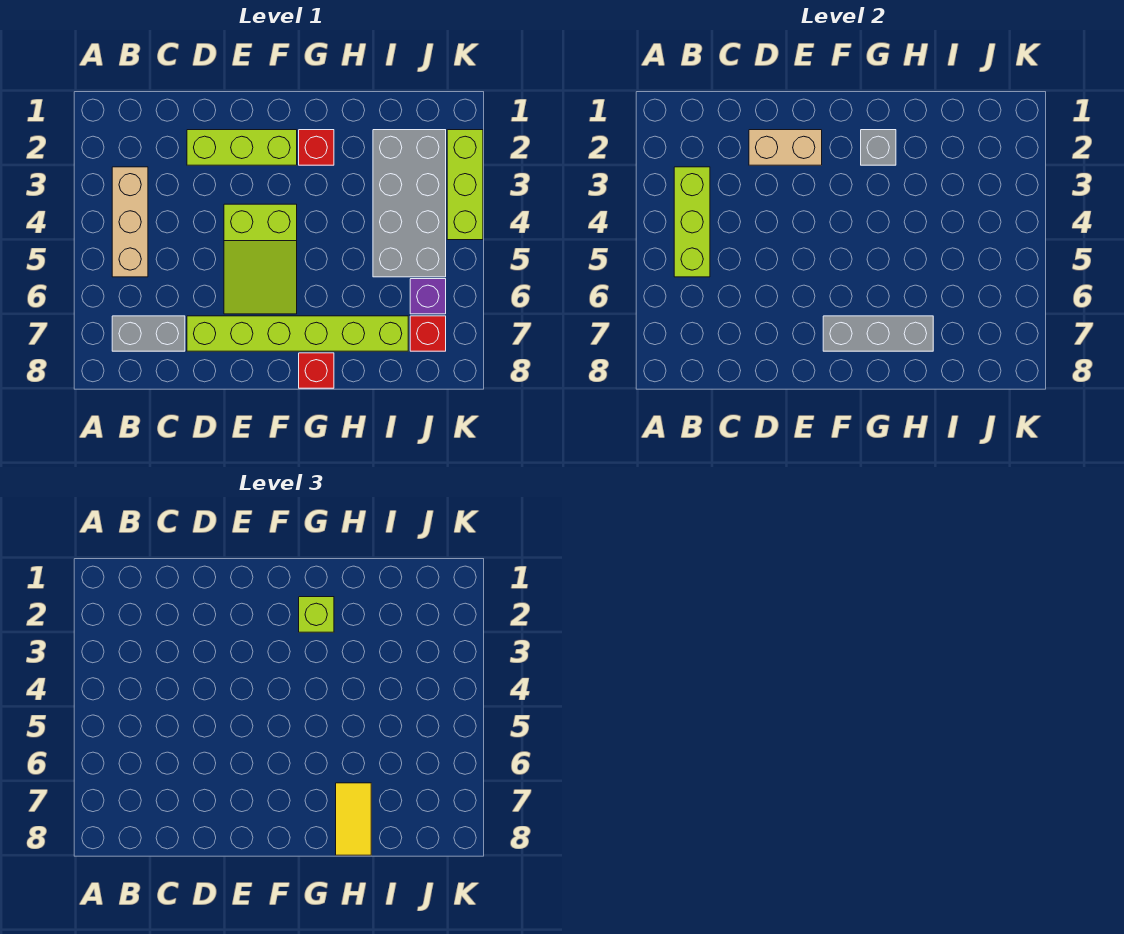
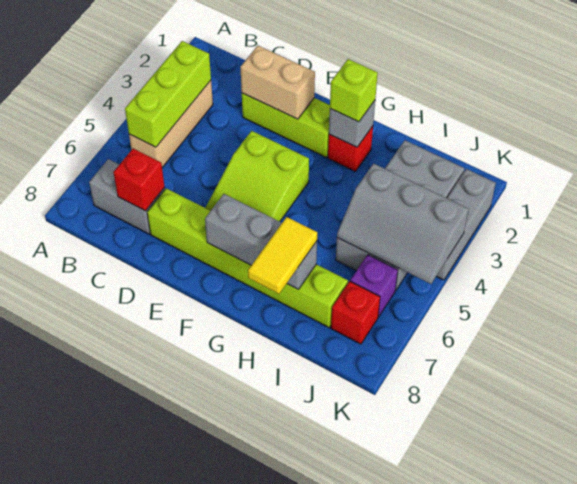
red 1x1 brick [299,353,334,388] -> red 1x1 brick moved to [113,149,164,211]
none -> grey 2x3 slope [337,164,468,284]
lime 1x3 brick [447,130,483,240] -> grey 1x3 brick [436,169,496,280]

